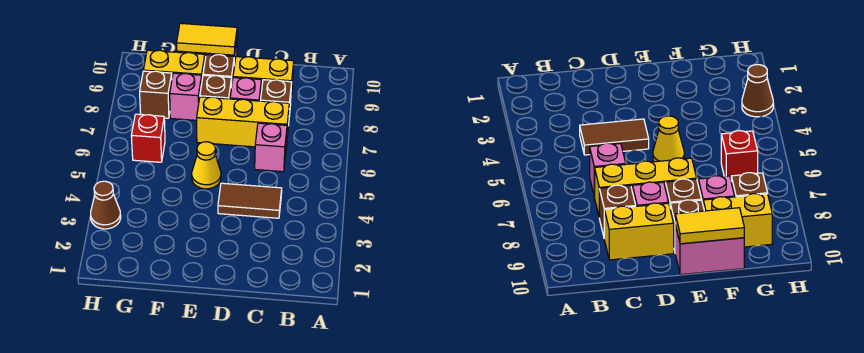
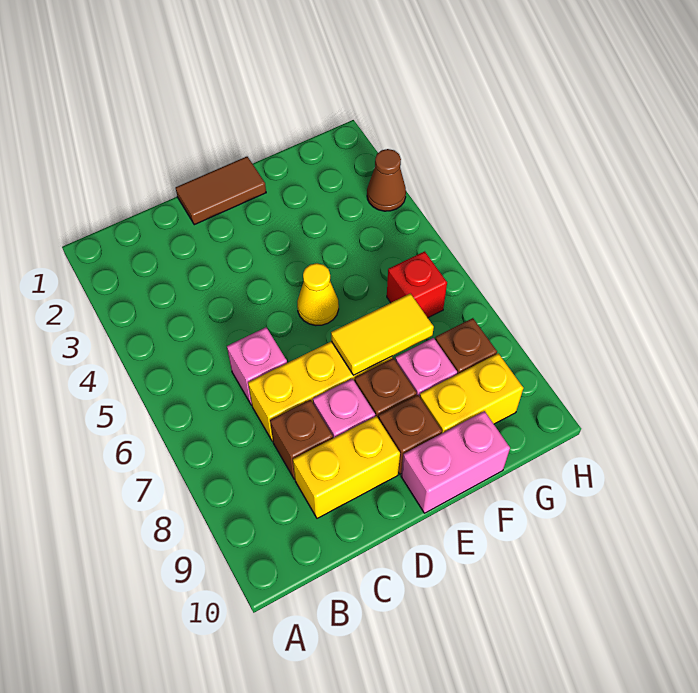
brown 1x2 tile [218,183,282,218] -> brown 1x2 tile moved to [176,157,266,225]
yellow 1x2 tile [177,23,237,55] -> yellow 1x2 tile moved to [331,294,434,375]

